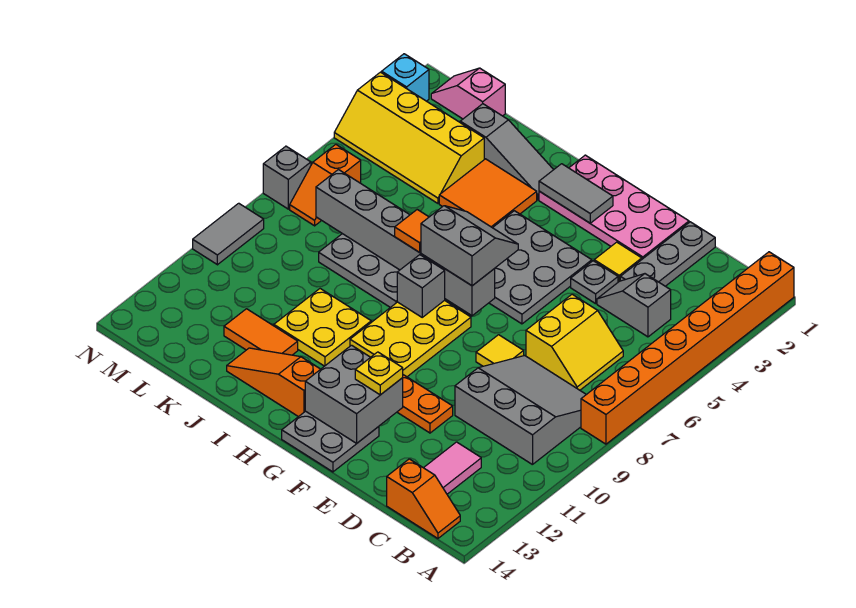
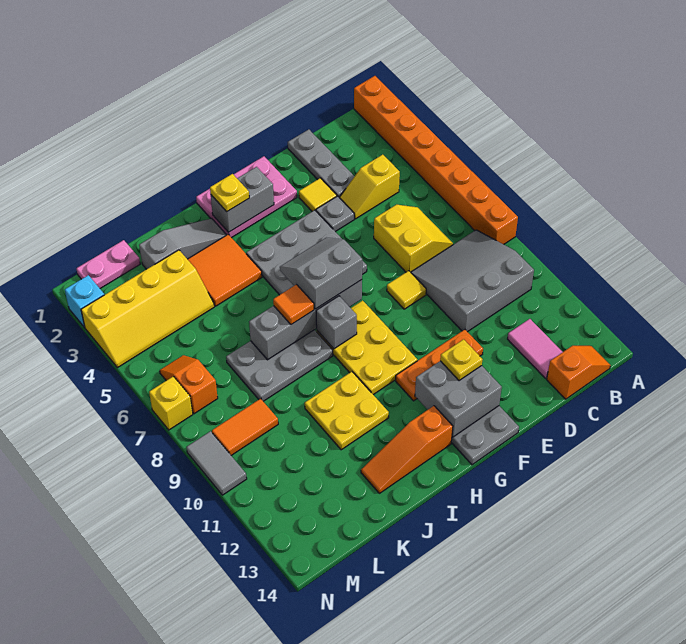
grey 1x2 slope [597,274,671,337] -> yellow 1x2 slope [339,155,400,219]
pink 2x4 plate [539,155,689,259] -> pink 2x3 plate [196,156,297,238]
grey 1x2 tile [539,164,613,223] -> grey 1x2 brick [211,167,274,232]
grey 1x6 brick [316,170,495,316] -> grey 1x4 brick [249,280,362,360]
none -> yellow 1x1 plate [210,174,249,212]
orange 1x2 tile [224,309,298,355] -> orange 1x2 tile moved to [212,399,278,455]
pink 1x2 slope [431,68,505,119] -> pink 1x2 plate [76,240,140,288]
orange 1x2 slope [290,144,361,226] -> orange 1x2 slope turned to [160,355,218,414]
grey 1x1 brick [263,146,311,209] -> yellow 1x1 brick [149,376,193,430]

